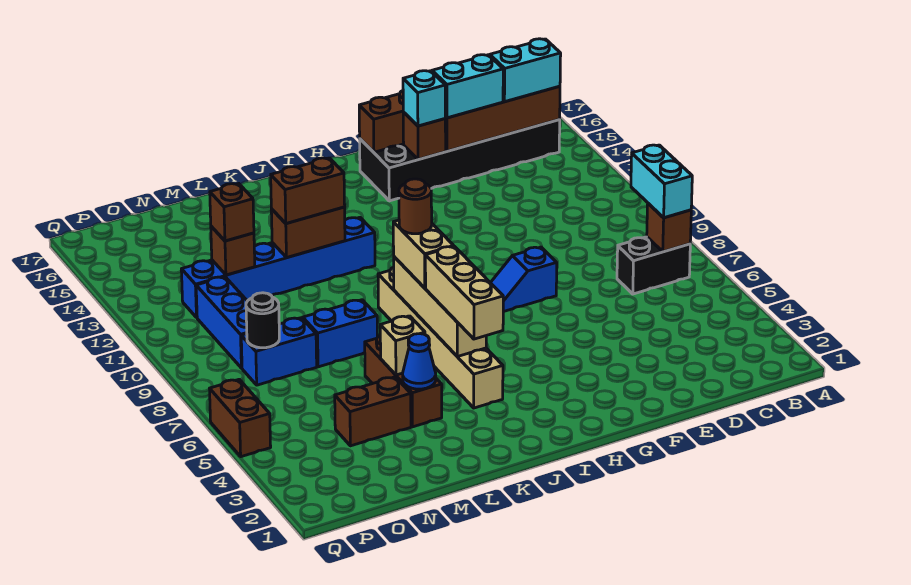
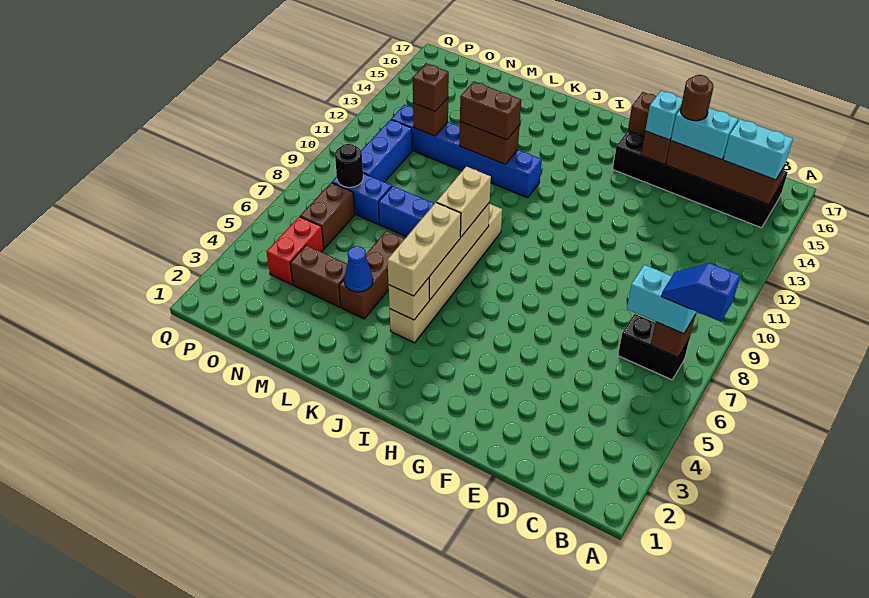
cyan 1x2 brick [631,145,692,218] -> cyan 1x2 brick turned to [627,265,696,334]
blue 1x2 slope [491,247,557,312] -> blue 1x2 slope moved to [661,263,740,322]
brown 1x1 round brick [399,179,432,234] -> brown 1x1 round brick moved to [680,75,713,121]
tan 1x1 brick [380,316,425,375] -> tan 1x1 brick moved to [389,278,429,320]
none -> red 1x2 brick [266,217,324,285]
brown 1x2 brick [210,380,271,457] -> brown 1x2 brick moved to [300,183,355,249]

